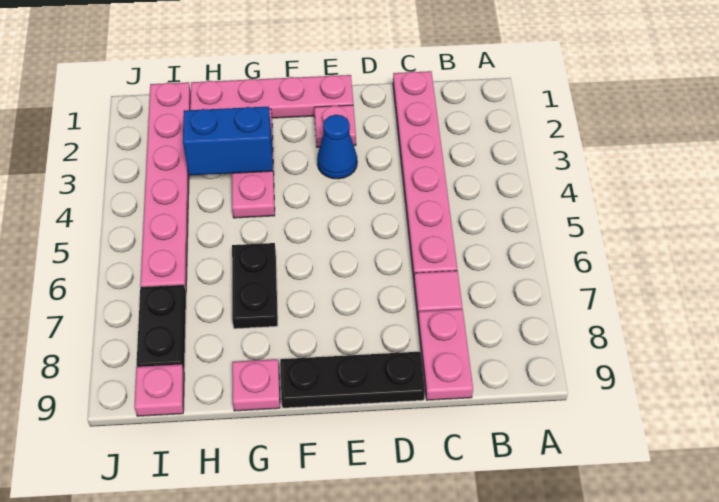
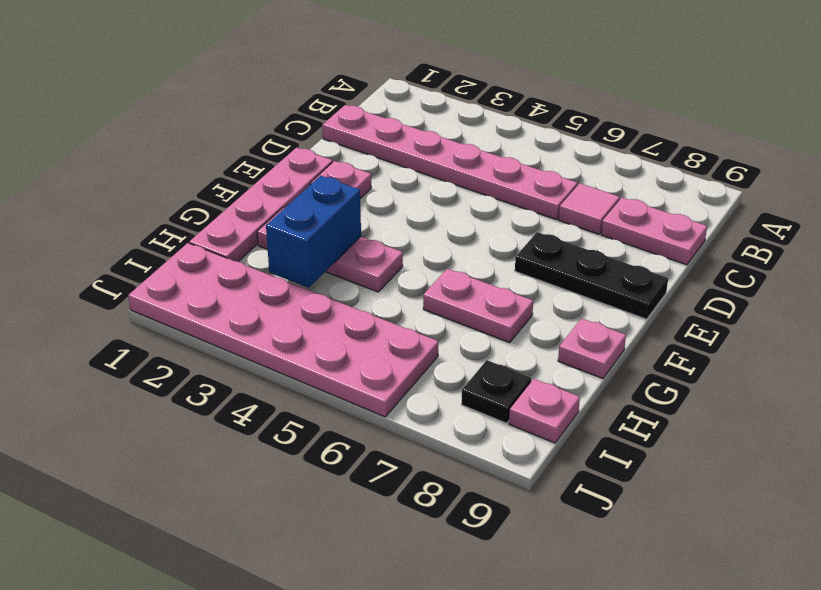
black 1x3 plate [280,352,425,408] -> black 1x3 plate turned to [515,232,668,319]
blue 1x1 cone [317,115,357,179] -> none
black 1x2 plate [232,243,278,329] -> pink 1x2 plate [423,269,533,343]
pink 1x6 plate [140,82,191,291] -> pink 2x6 plate [128,243,438,417]
black 1x2 plate [137,285,186,370] -> black 1x1 plate [461,360,532,423]

